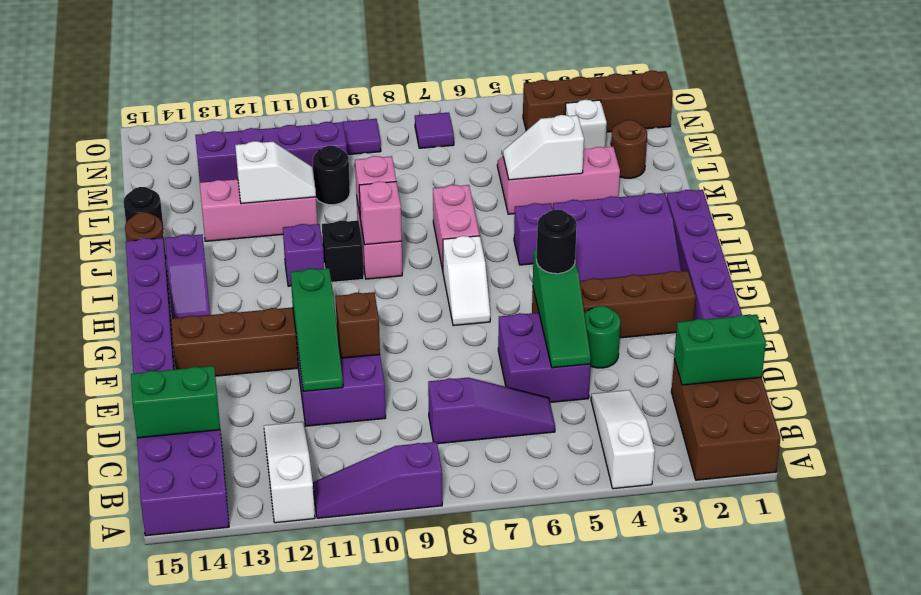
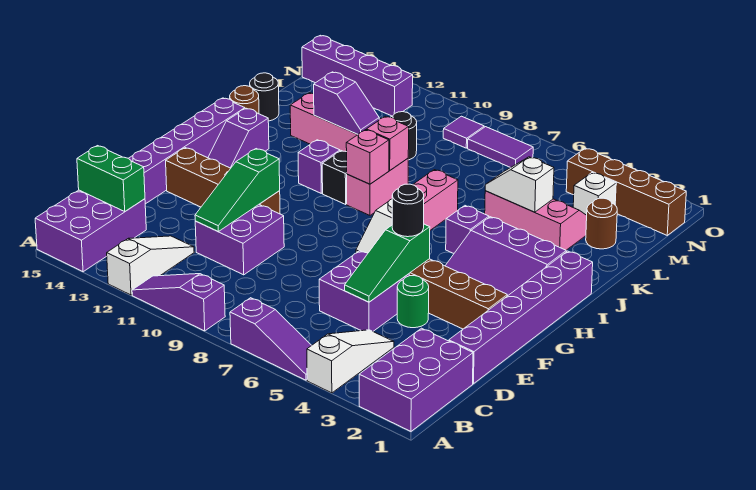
brown 2x3 brick [671,359,780,480] -> purple 2x3 brick [359,328,473,431]
green 1x2 brick [674,315,766,385] -> none
purple 1x3 slope [428,378,555,444] -> purple 1x3 slope moved to [230,298,312,380]
brown 1x1 brick [335,292,380,358] -> none
white 1x2 slope [235,141,316,204] -> purple 1x2 slope [314,72,379,134]
purple 1x4 brick [195,122,347,183] -> purple 1x4 brick moved to [302,35,413,116]
purple 1x1 tile [415,113,454,148] -> purple 1x2 tile [468,127,533,168]

